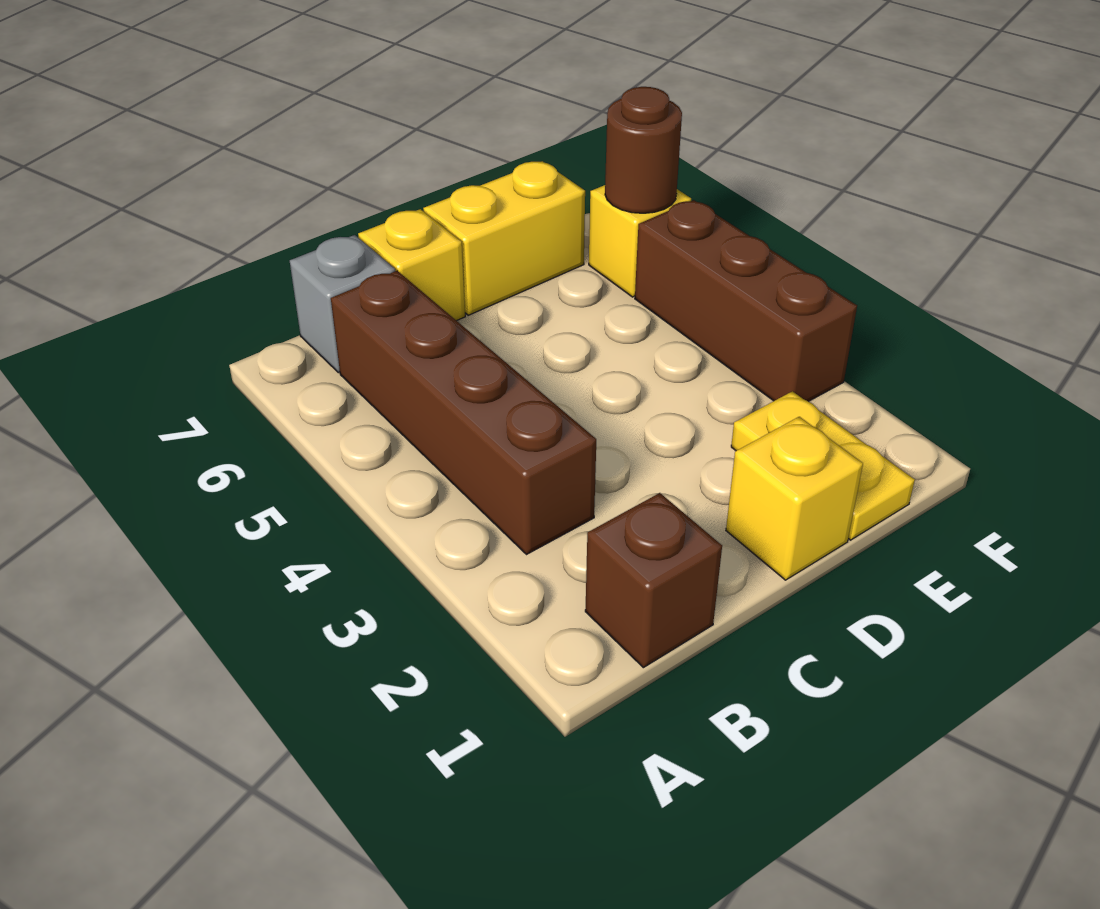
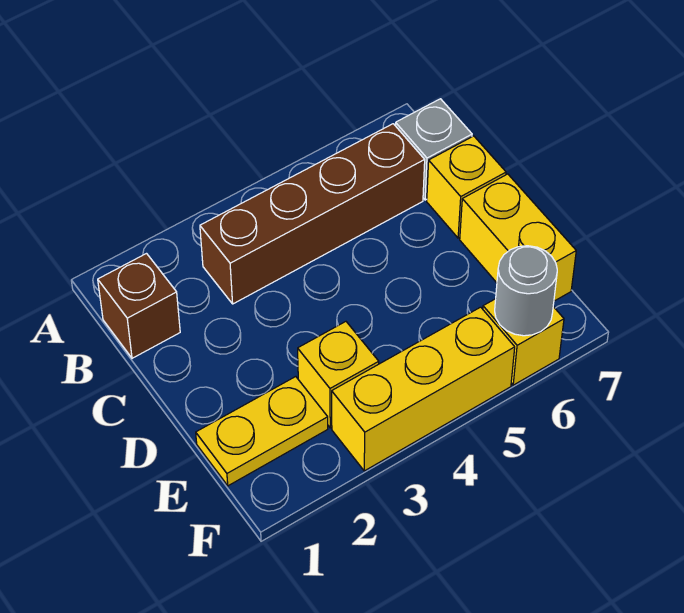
yellow 1x1 brick [726,417,863,580] -> yellow 1x1 brick moved to [298,322,379,428]
brown 1x3 brick [635,200,857,401] -> yellow 1x3 brick [332,307,515,471]
brown 1x1 round brick [605,87,682,213] -> grey 1x1 round brick [495,246,557,336]

